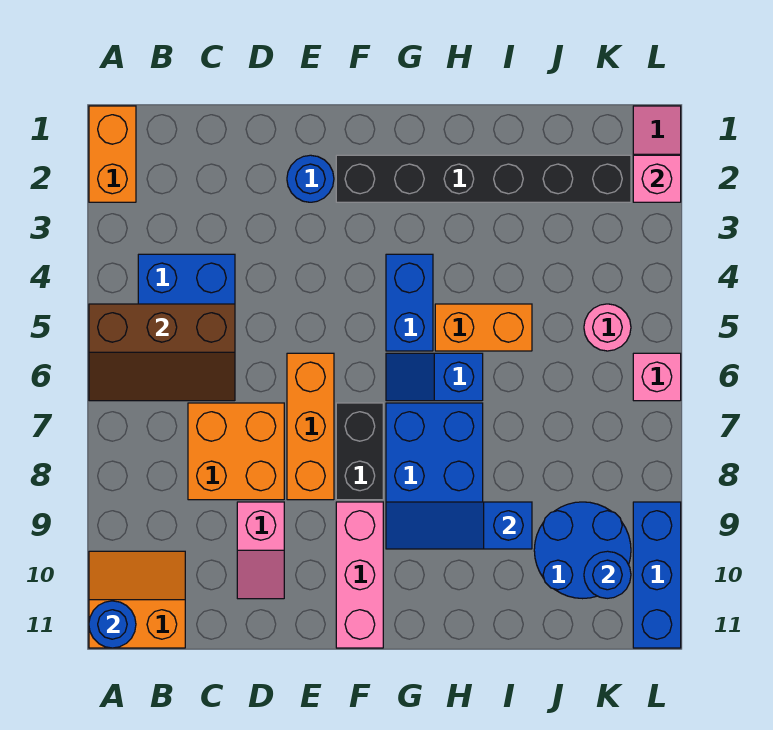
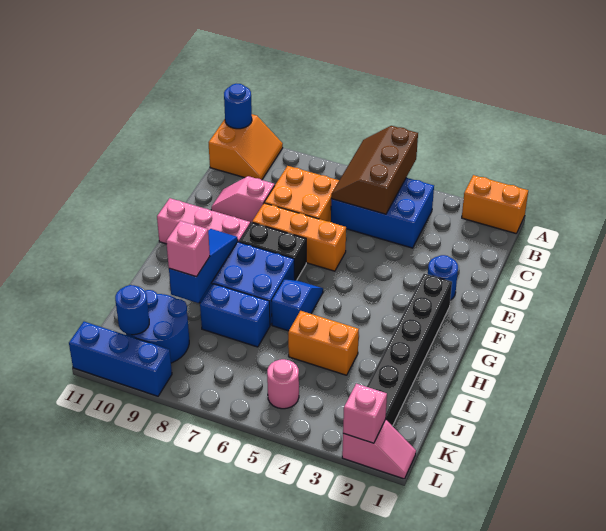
blue 1x2 brick [386,254,433,351] -> blue 1x2 brick moved to [200,284,270,347]
orange 1x2 brick [435,304,532,351] -> orange 1x2 brick turned to [288,311,359,375]
pink 1x1 brick [633,353,681,401] -> pink 1x1 brick moved to [166,221,210,277]

